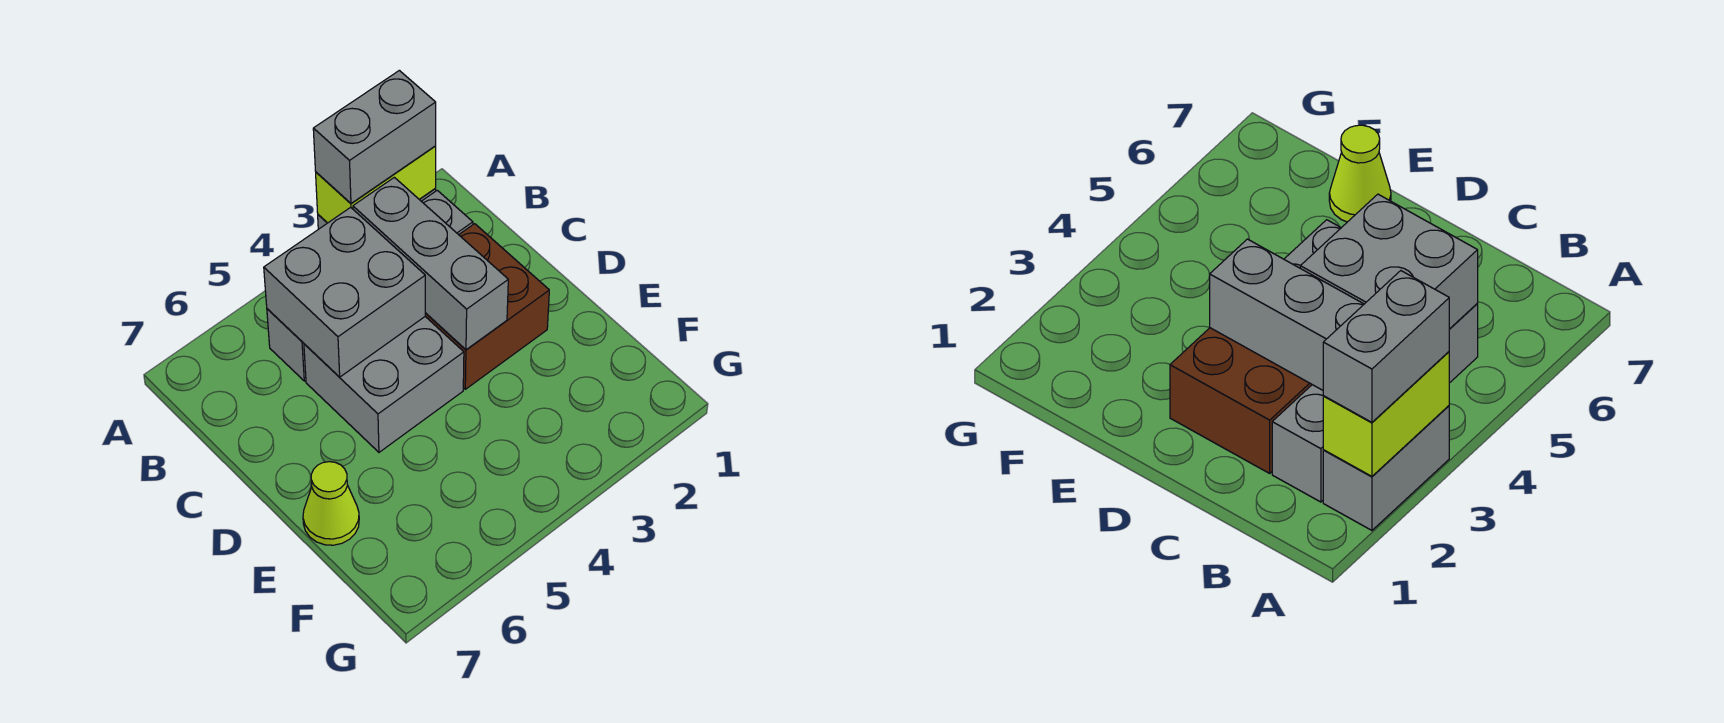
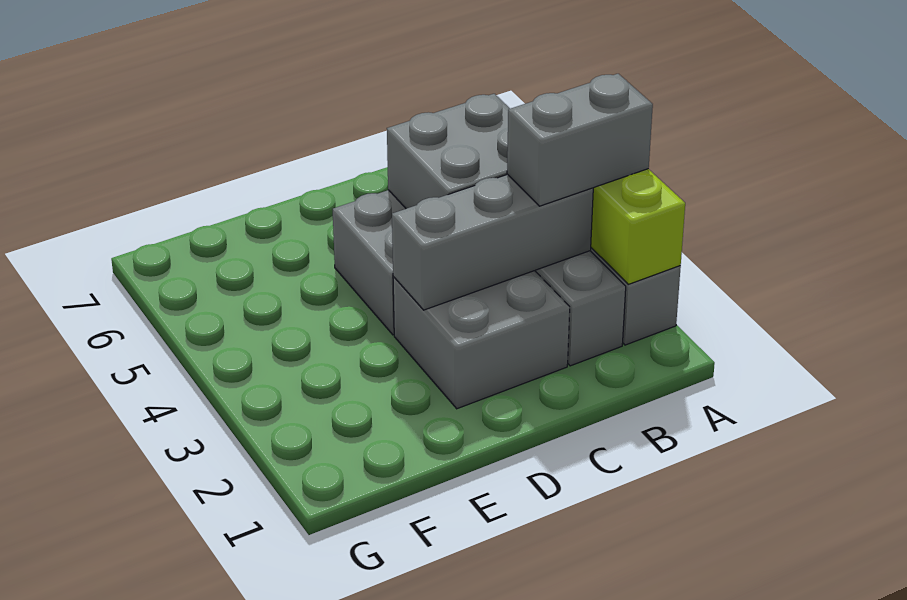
grey 1x2 brick [313,70,436,203] -> grey 1x2 brick turned to [507,74,653,206]
brown 2x2 brick [425,224,549,389] -> grey 2x2 brick [393,271,570,409]
lime 1x1 cone [303,462,359,545] -> none

